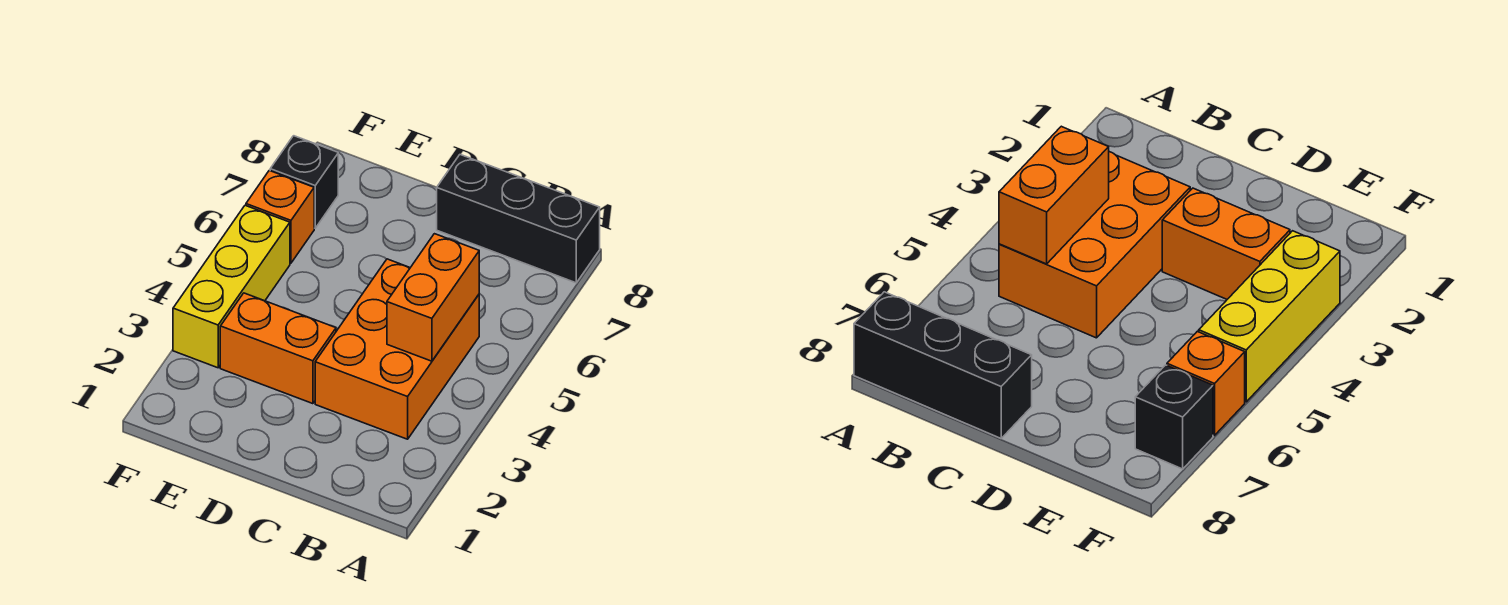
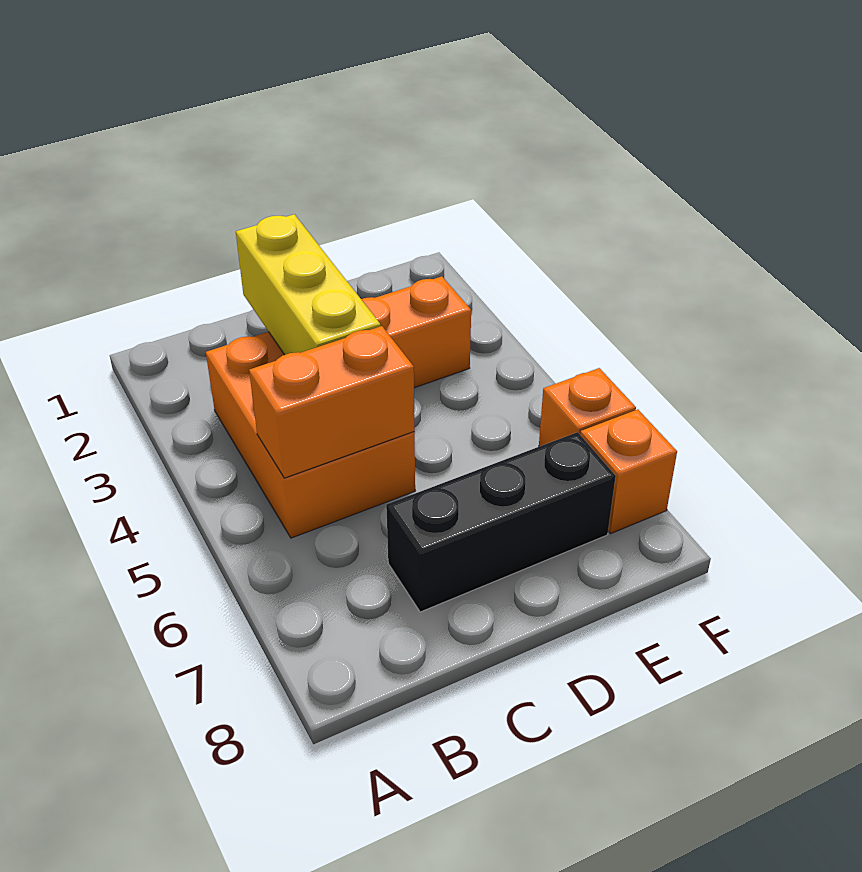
black 1x3 brick [437,155,600,283] -> black 1x3 brick moved to [386,432,616,612]
orange 1x2 brick [387,234,479,361] -> orange 1x2 brick turned to [249,326,415,478]
yellow 1x3 brick [173,205,290,368] -> yellow 1x3 brick moved to [236,214,381,355]
black 1x1 brick [270,136,338,228] -> orange 1x1 brick [580,409,677,533]

